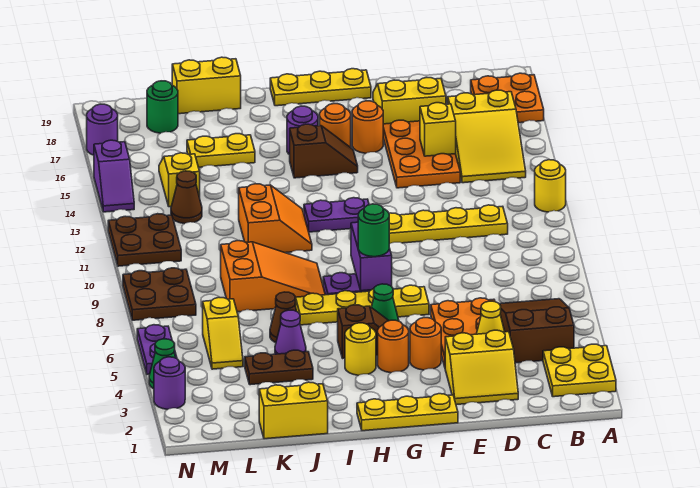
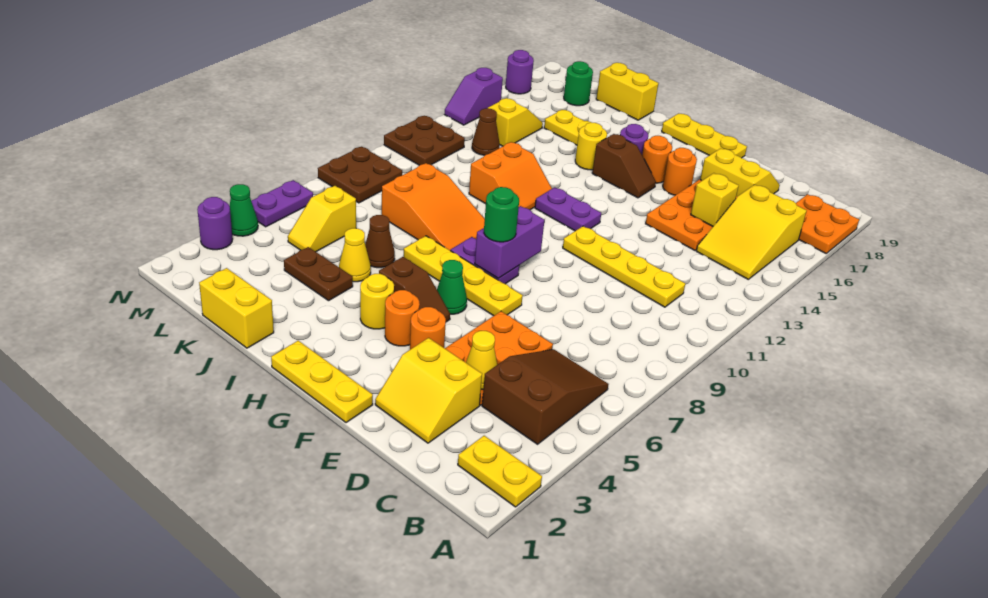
yellow 2x2 plate [543,344,616,397] -> yellow 1x2 plate [458,436,542,507]
yellow 1x1 round brick [535,160,566,212] -> yellow 1x1 round brick moved to [575,123,607,170]
purple 1x1 cone [275,310,306,354] -> yellow 1x1 cone [339,228,371,282]

